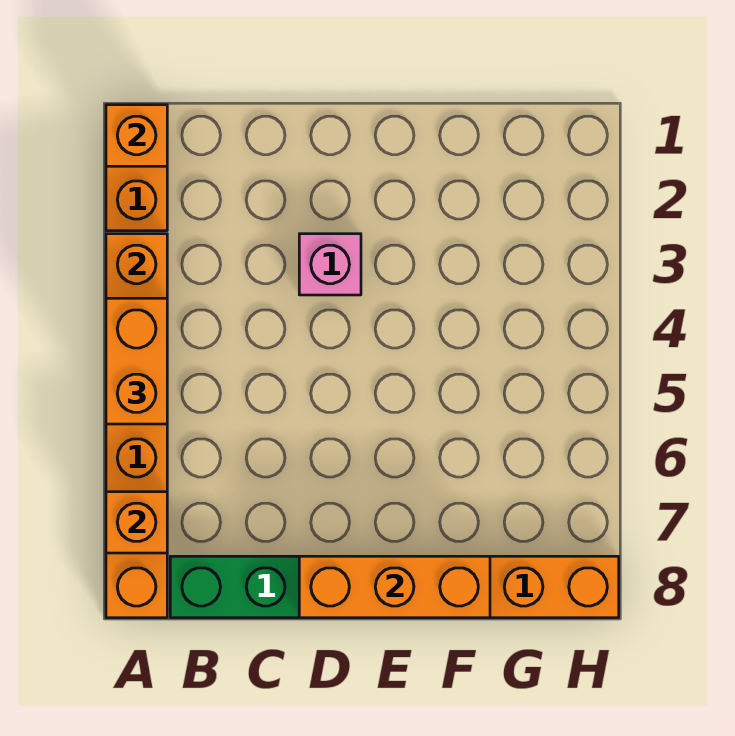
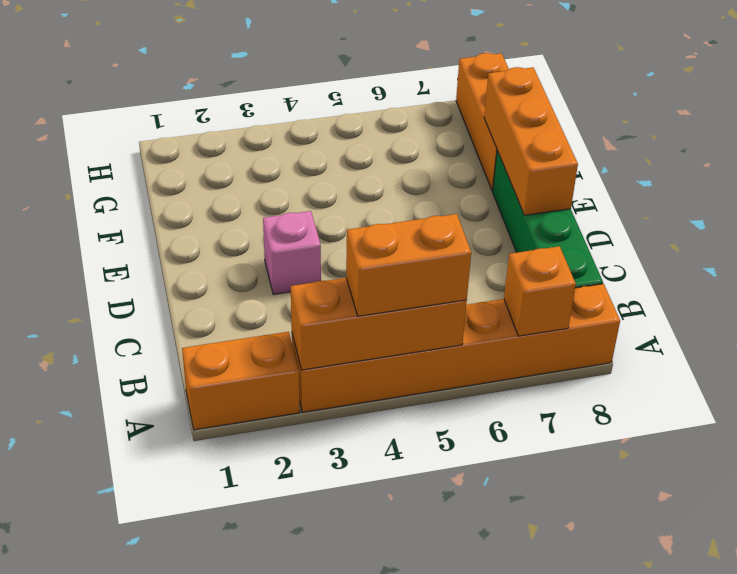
orange 1x1 brick [106,105,167,166] -> none

